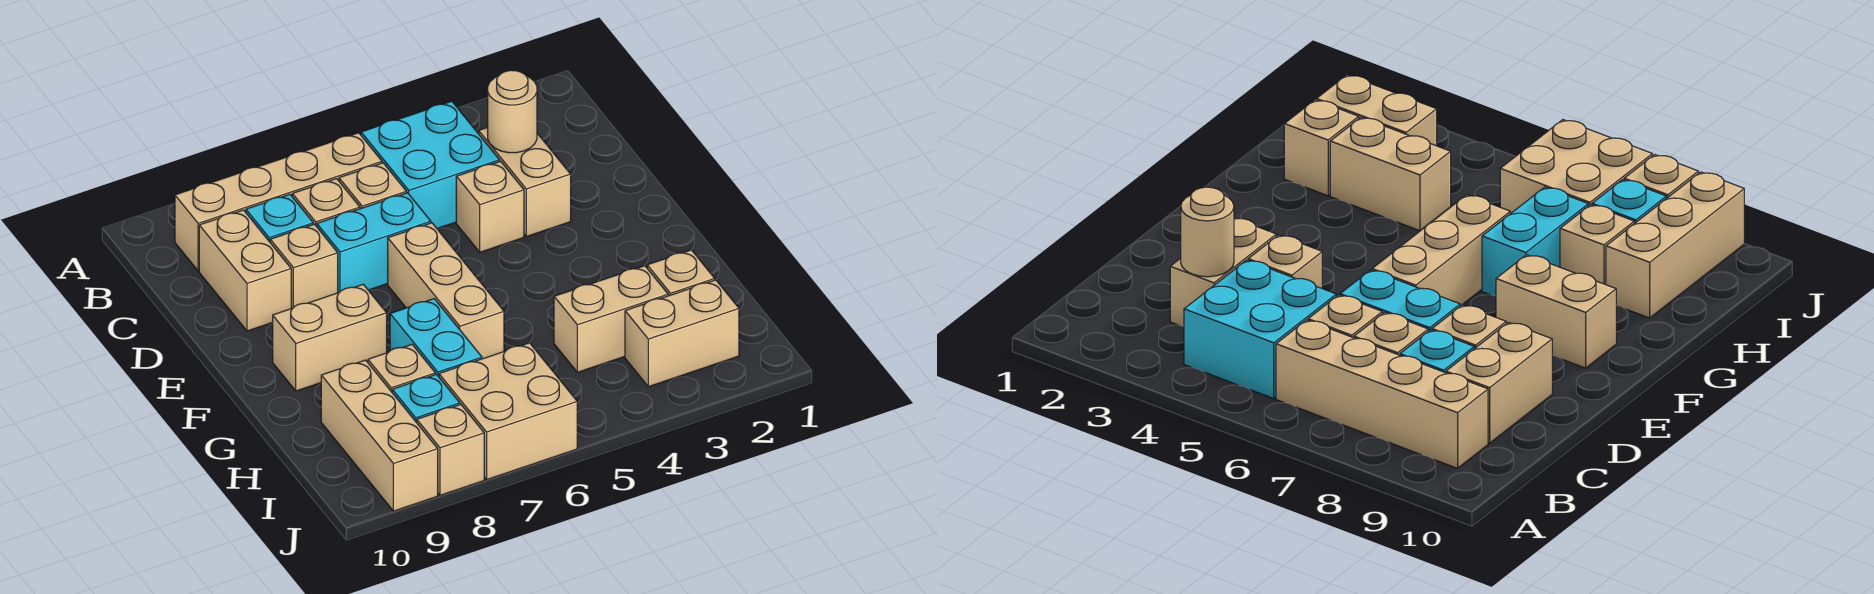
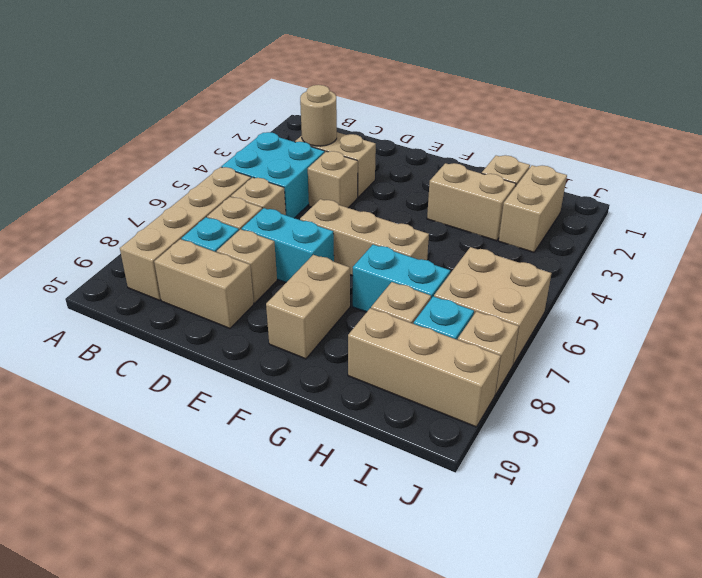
cyan 1x2 brick [317,193,431,293] -> cyan 1x2 brick turned to [242,208,334,282]
tan 1x2 brick [554,266,668,372] -> tan 1x2 brick turned to [427,163,516,241]

